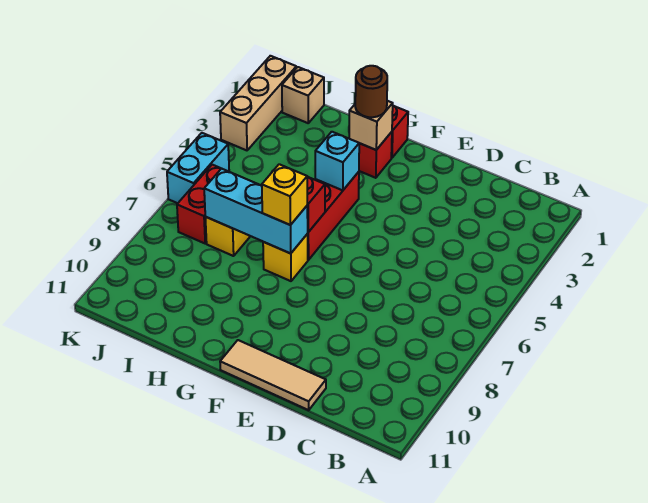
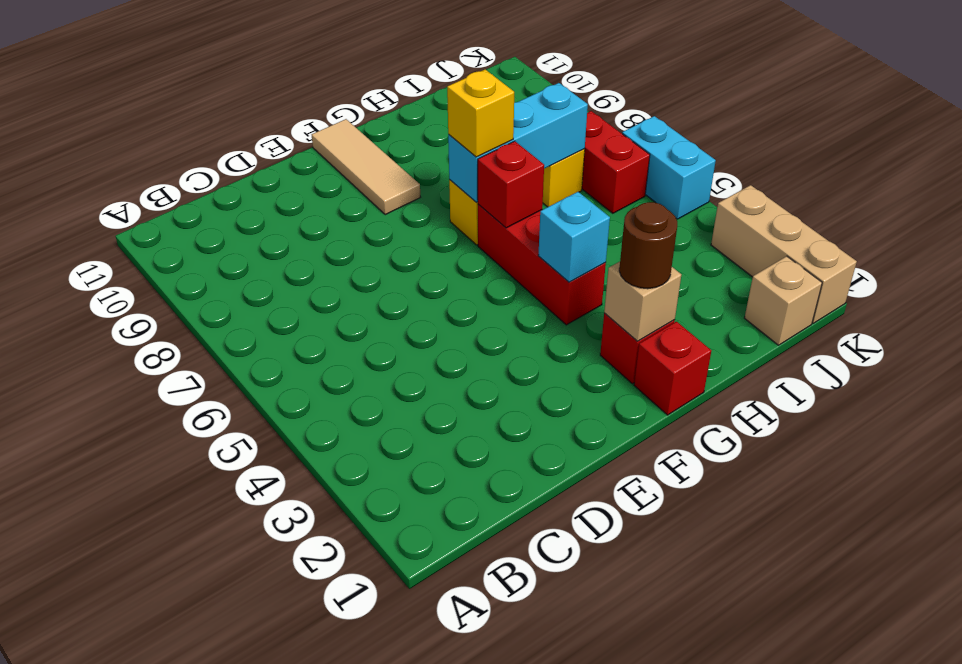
tan 1x3 tile [220,340,326,410] -> tan 1x3 tile turned to [312,119,420,215]

